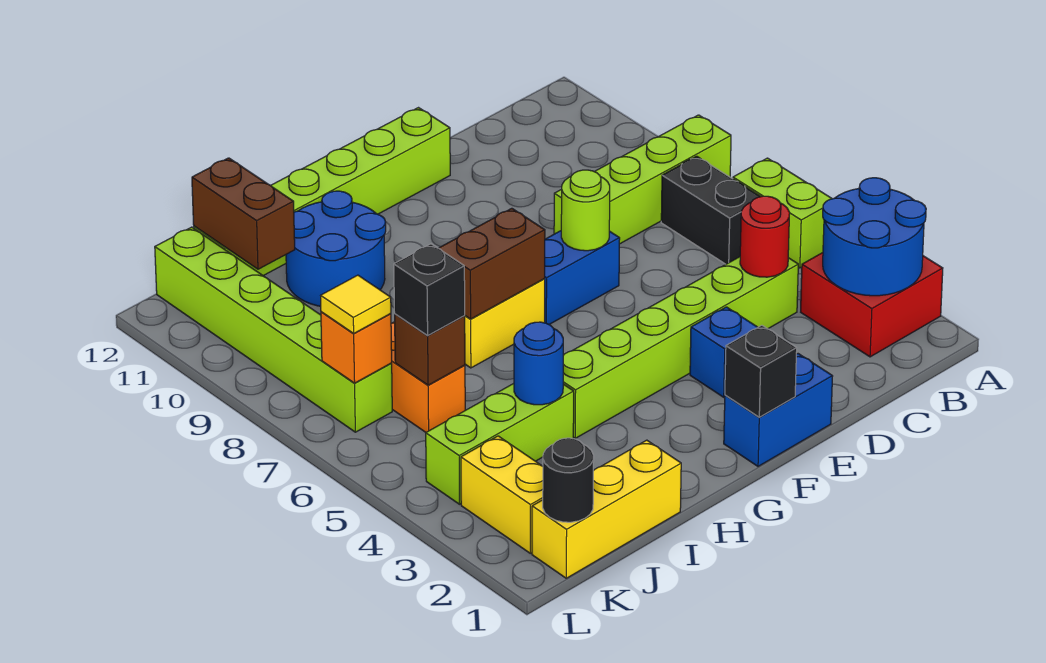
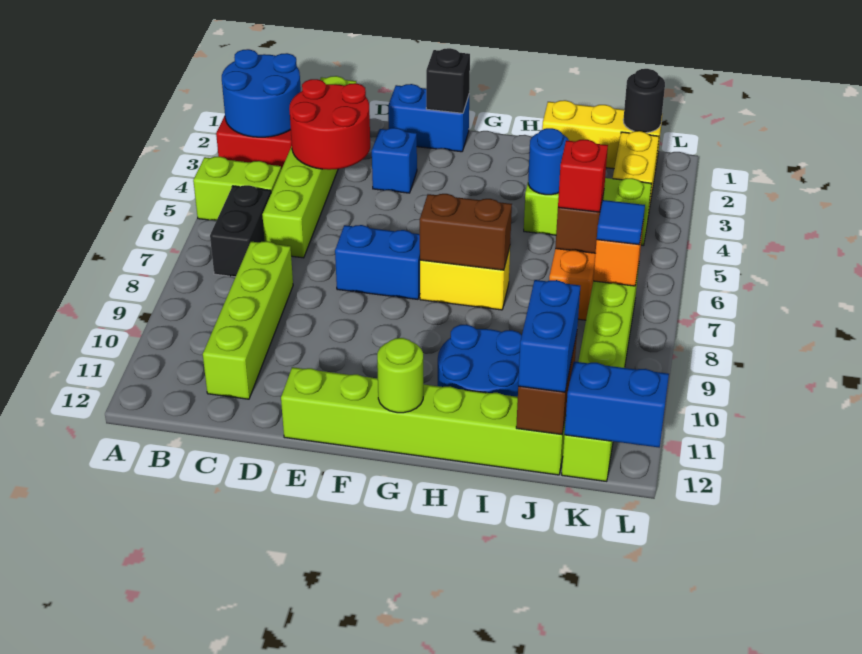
lime 1x2 brick [733,158,832,268] -> lime 1x2 brick turned to [193,157,281,221]
lime 1x4 brick [554,115,731,244] -> lime 1x4 brick turned to [203,241,293,399]
lime 1x6 brick [563,257,798,438] -> lime 1x6 brick turned to [262,76,356,258]
red 1x1 round brick [740,196,790,277] -> red 2x2 round brick [289,79,370,170]
lime 1x1 round brick [561,170,610,251] -> lime 1x1 round brick moved to [377,338,423,413]
black 1x1 brick [394,244,465,335] -> red 1x1 brick [558,140,608,212]
none -> blue 1x2 brick [518,280,580,392]
yellow 1x1 tile [321,275,391,333] -> blue 1x1 tile [597,200,645,245]
none -> blue 1x2 brick [565,362,669,447]

